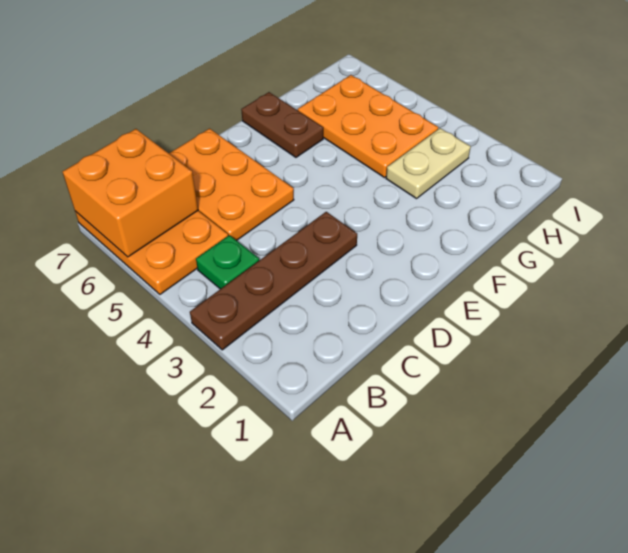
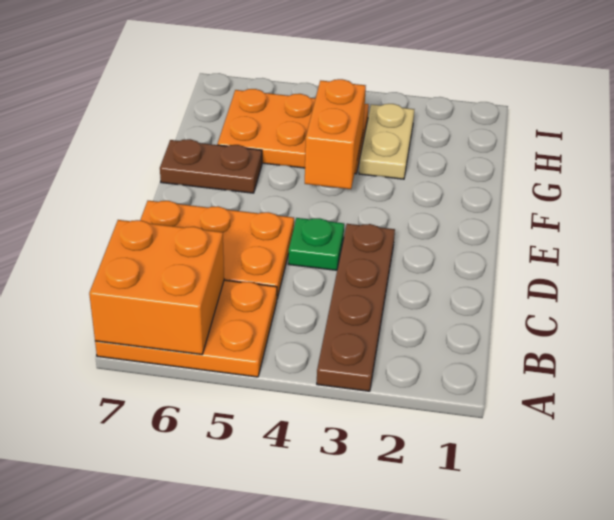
green 1x1 plate [196,235,259,289] -> green 1x1 plate moved to [288,218,344,270]
none -> orange 1x2 brick [305,79,366,189]

